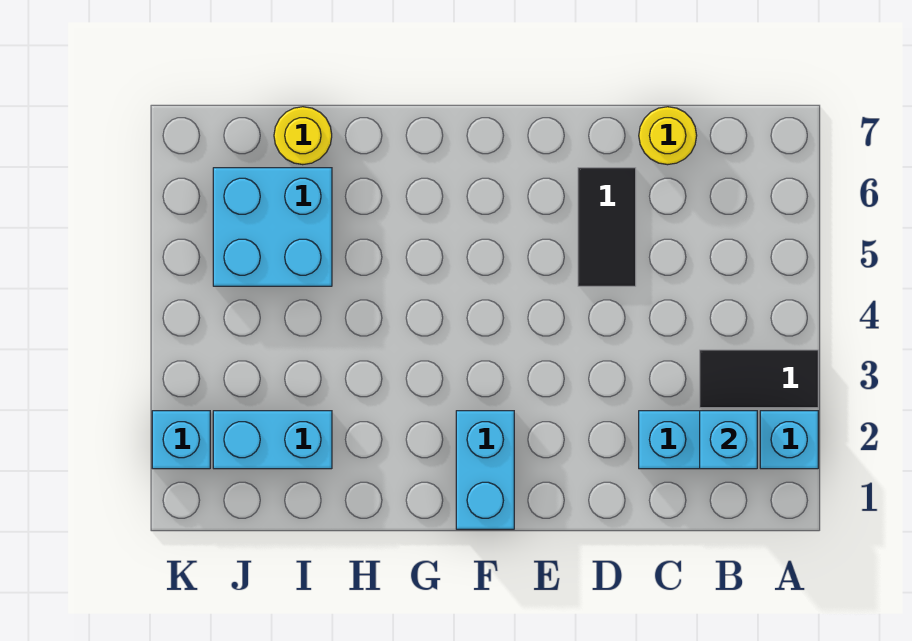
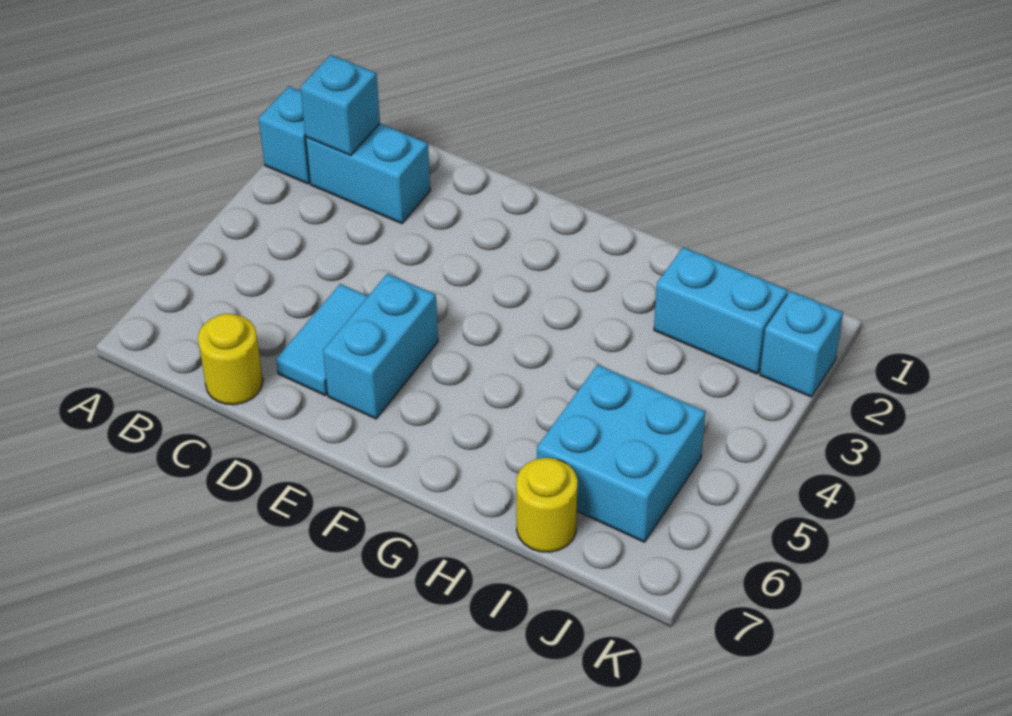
black 1x2 tile [700,350,818,408] -> none
black 1x2 tile [578,168,636,286] -> cyan 1x2 tile [276,284,368,395]
cyan 1x2 brick [456,411,514,529] -> cyan 1x2 brick moved to [323,274,438,419]

